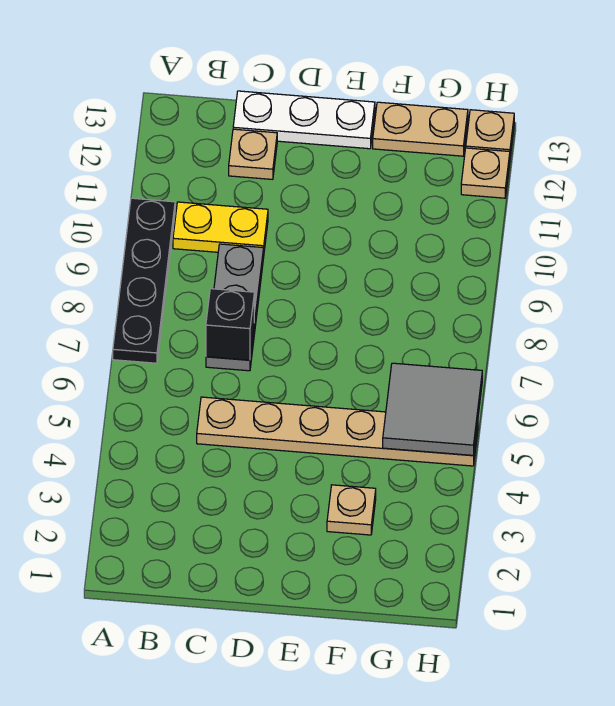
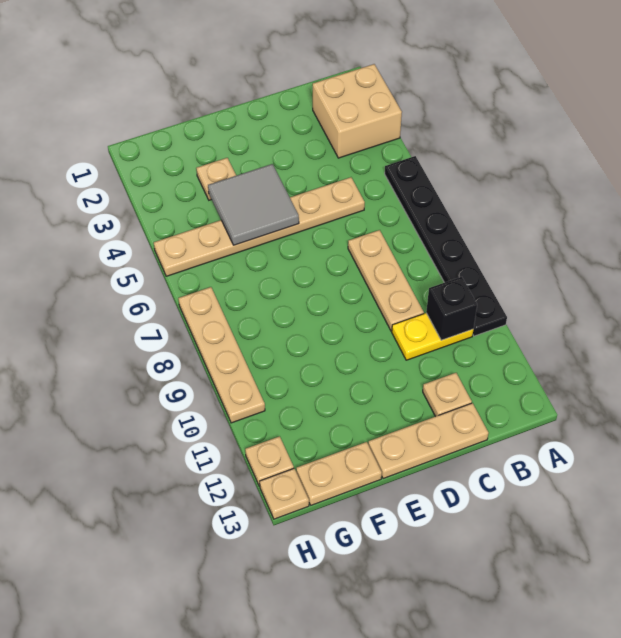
none -> tan 2x2 brick [313,64,402,158]
black 1x4 plate [113,198,175,363] -> black 1x6 plate [385,156,507,336]
grey 1x3 plate [206,244,264,371] -> tan 1x3 plate [348,230,424,331]
black 1x1 brick [206,289,254,360] -> black 1x1 brick moved to [426,277,477,340]
white 1x3 plate [233,91,375,149] -> tan 1x3 plate [368,403,489,479]
grey 2x2 tile [383,363,482,455] -> grey 2x2 tile moved to [208,164,299,245]
none -> tan 1x4 plate [178,287,265,423]

